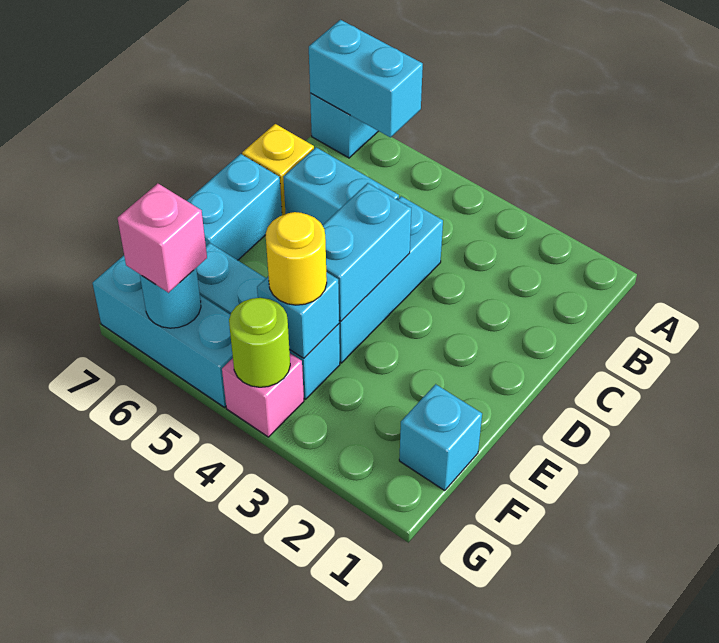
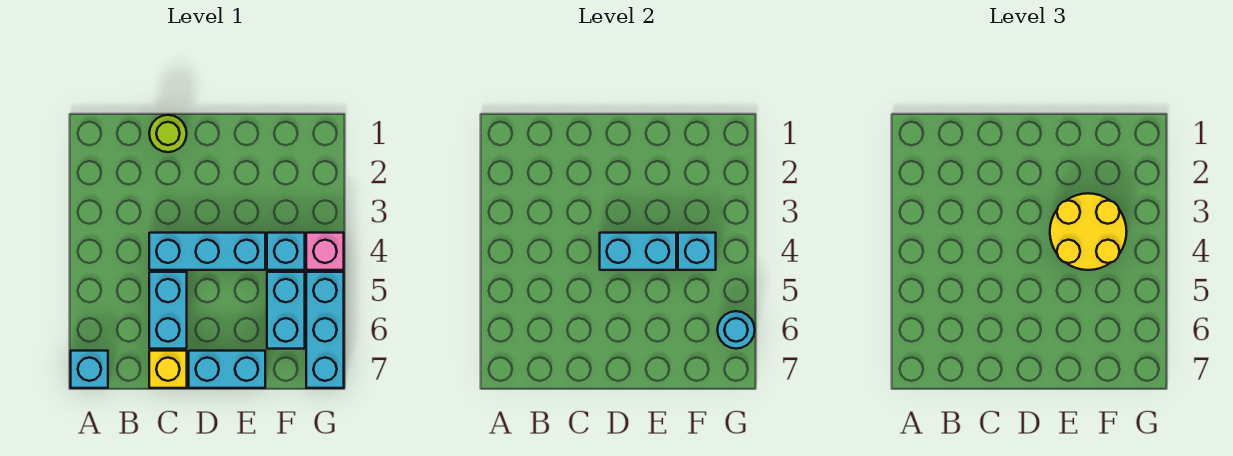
cyan 1x2 brick [309,20,423,137] -> none
cyan 1x1 brick [399,384,482,491] -> none
yellow 1x1 round brick [266,212,327,305] -> yellow 2x2 round brick [1050,193,1127,270]
lime 1x1 round brick [229,298,290,387] -> lime 1x1 round brick moved to [149,115,187,152]
pink 1x1 brick [118,183,207,293] -> none

